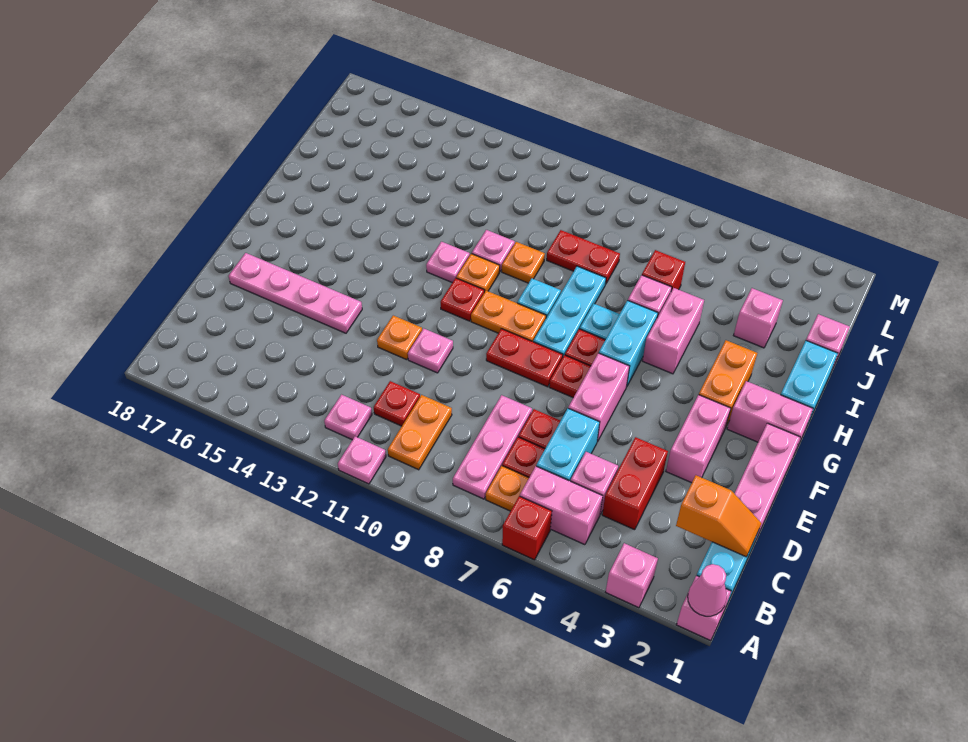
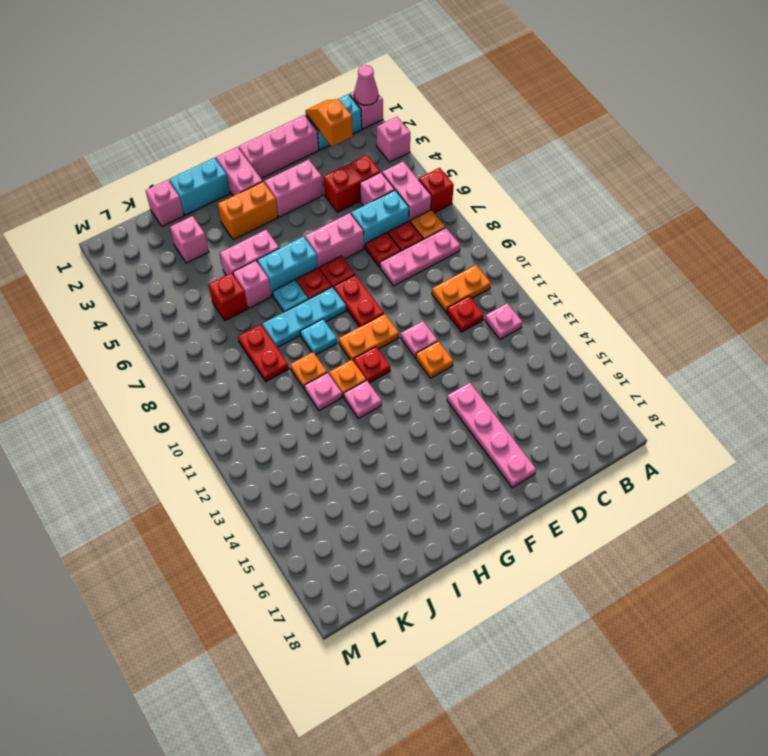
pink 1x1 plate [338,437,386,484] -> none
orange 1x2 plate [471,291,546,342] -> orange 1x2 plate turned to [339,314,399,360]

